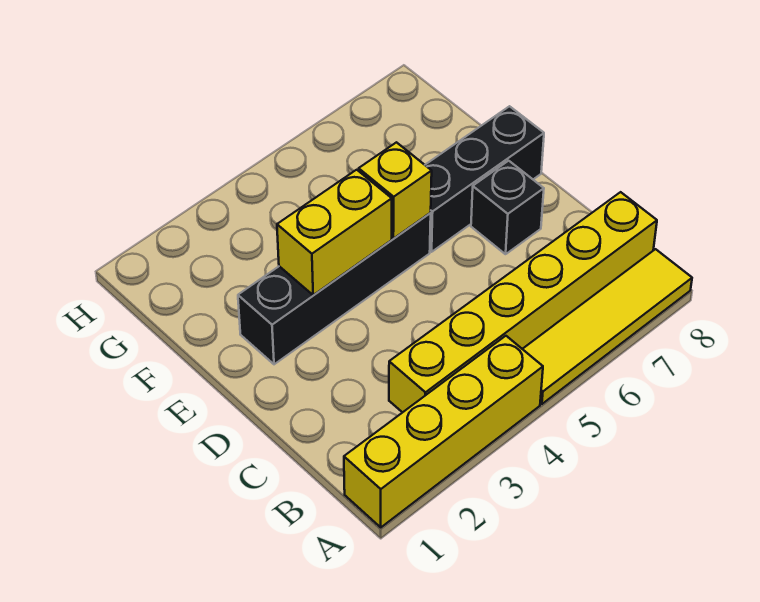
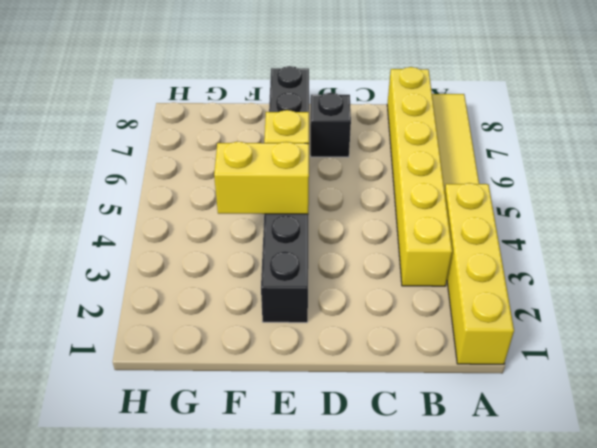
yellow 1x2 brick [277,170,392,295] -> yellow 1x2 brick turned to [214,141,309,214]

